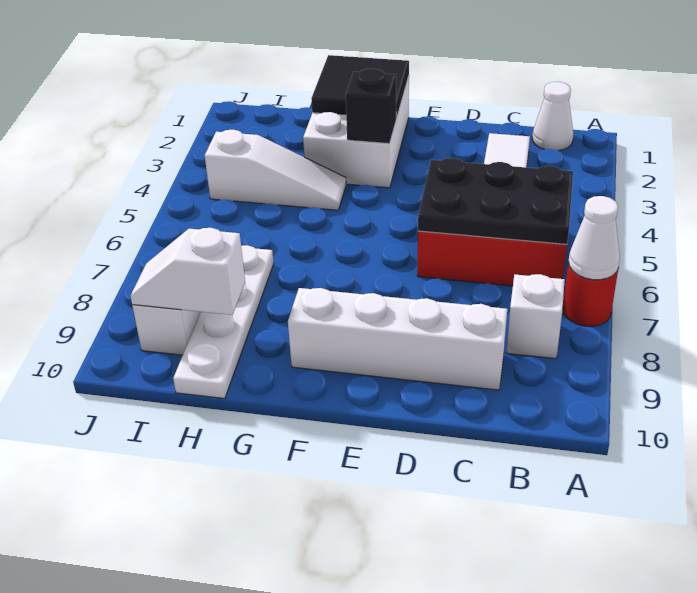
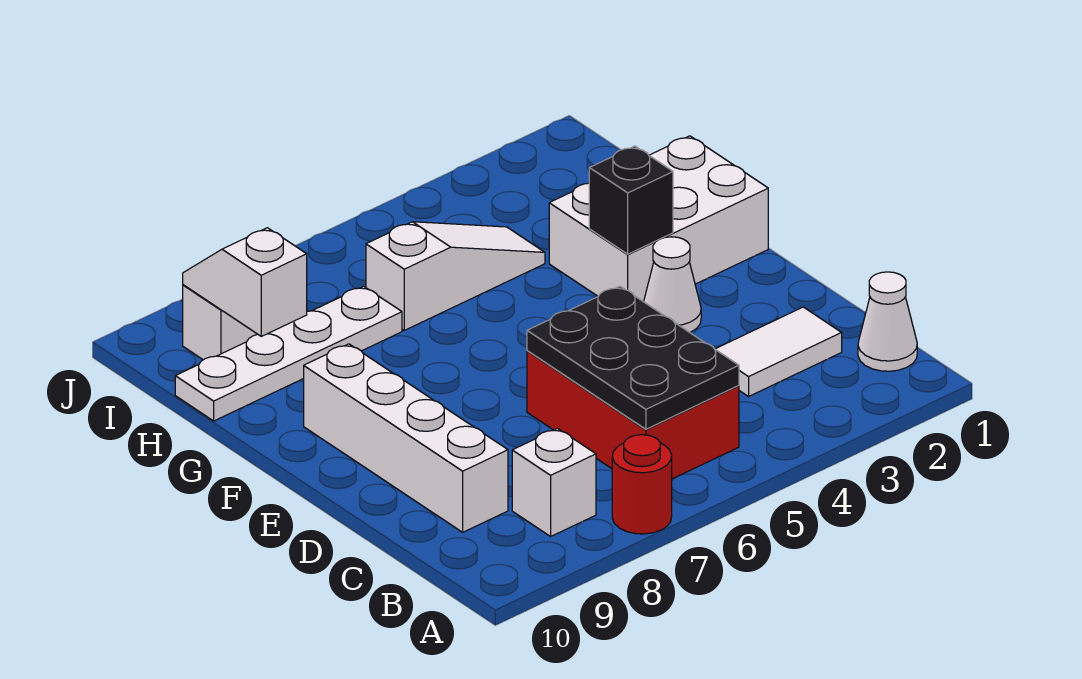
white 1x1 cone [568,196,620,280] -> white 1x1 cone moved to [644,237,701,332]
black 2x2 tile [311,55,409,119] -> none
white 1x3 slope [205,130,346,210] -> white 1x3 slope turned to [366,222,545,330]

